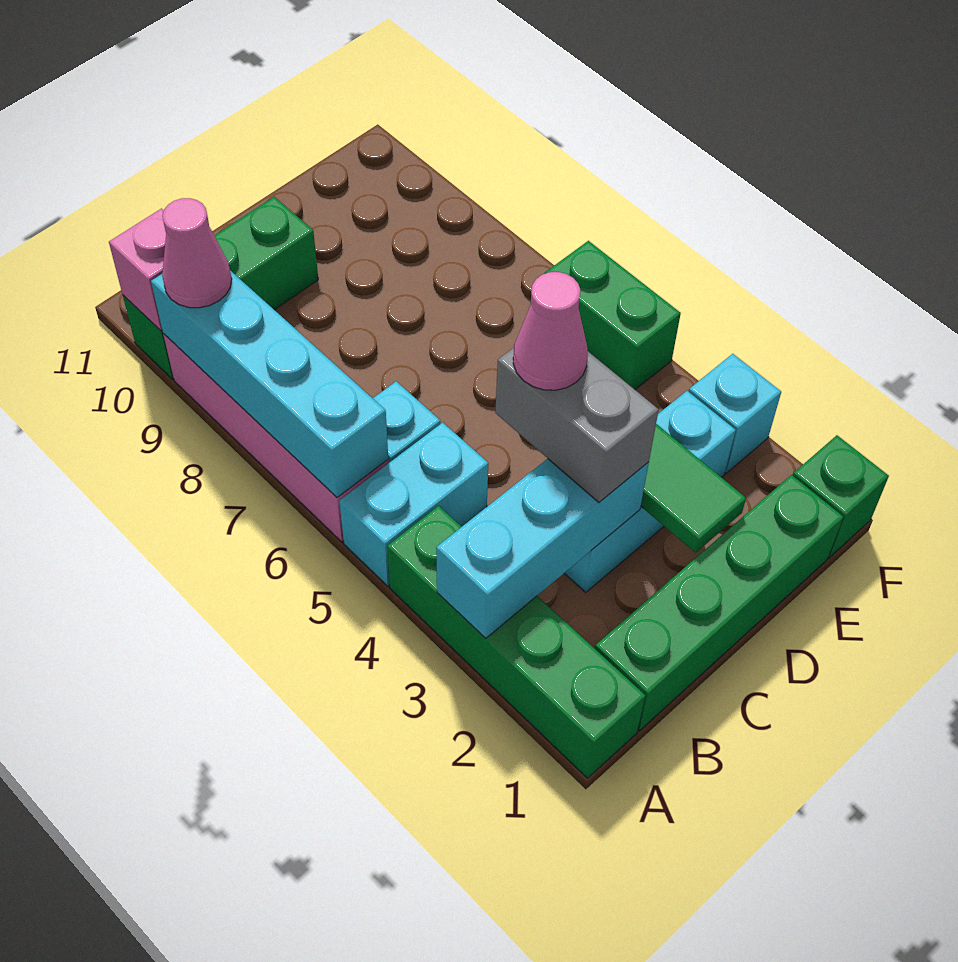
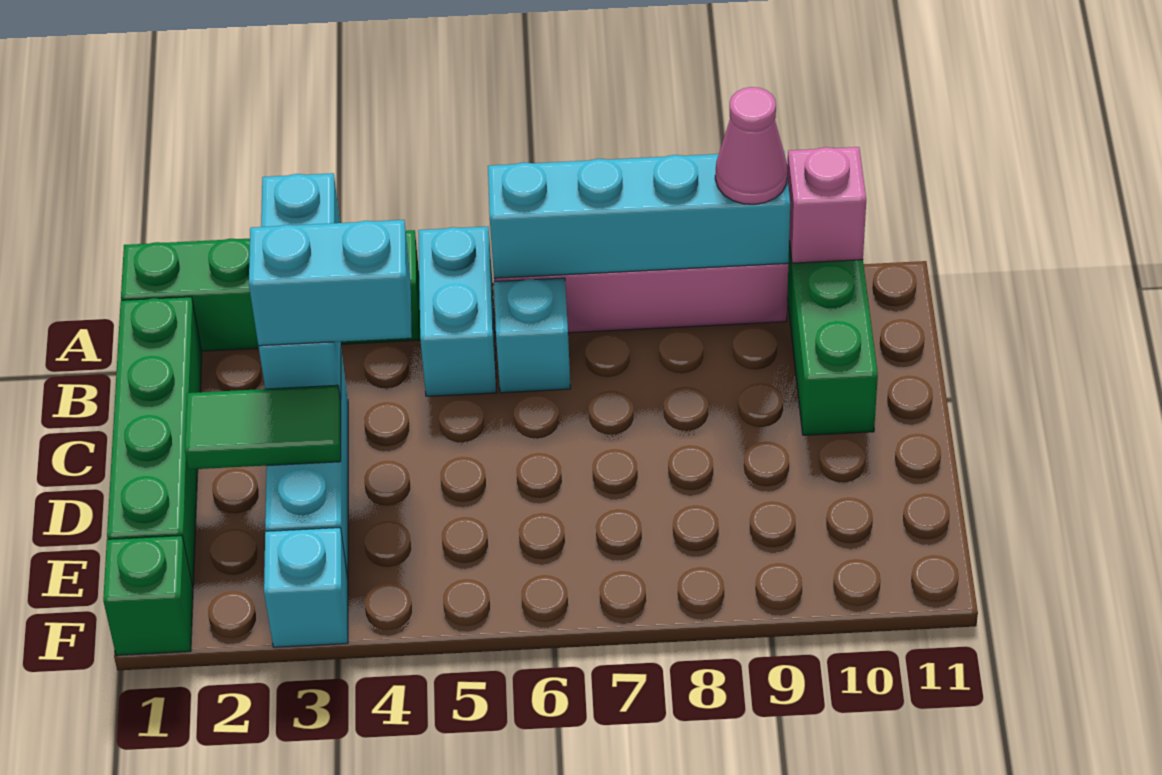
grey 1x2 brick [495,348,659,502] -> cyan 1x2 brick [249,220,412,346]
pink 1x1 cone [513,272,588,390] -> none
green 1x2 brick [545,241,681,390] -> none

